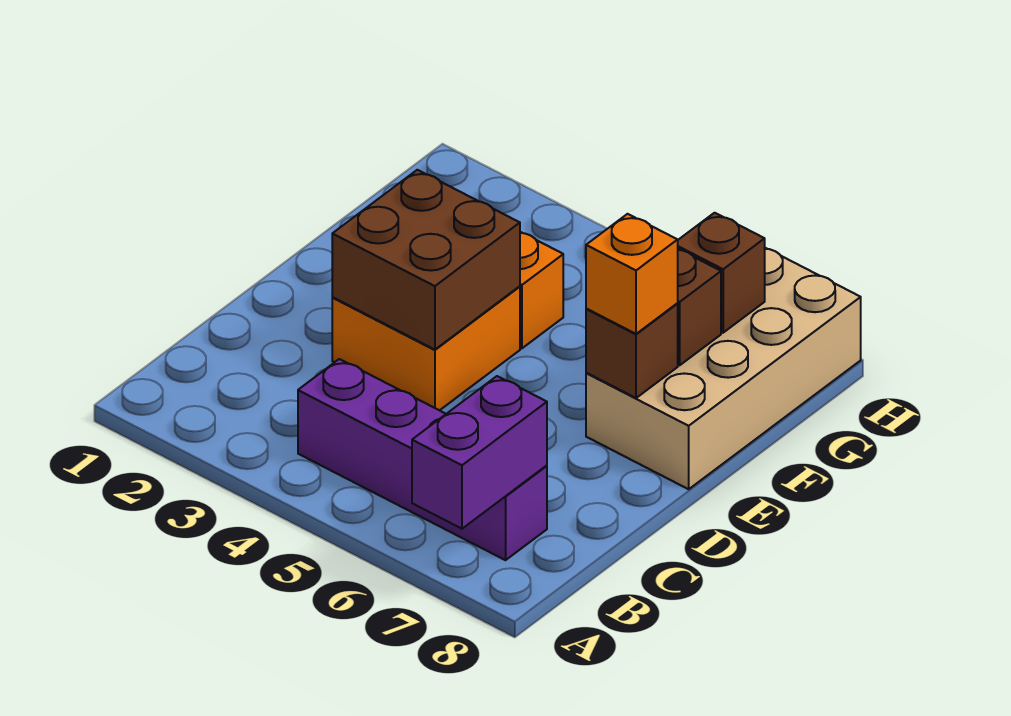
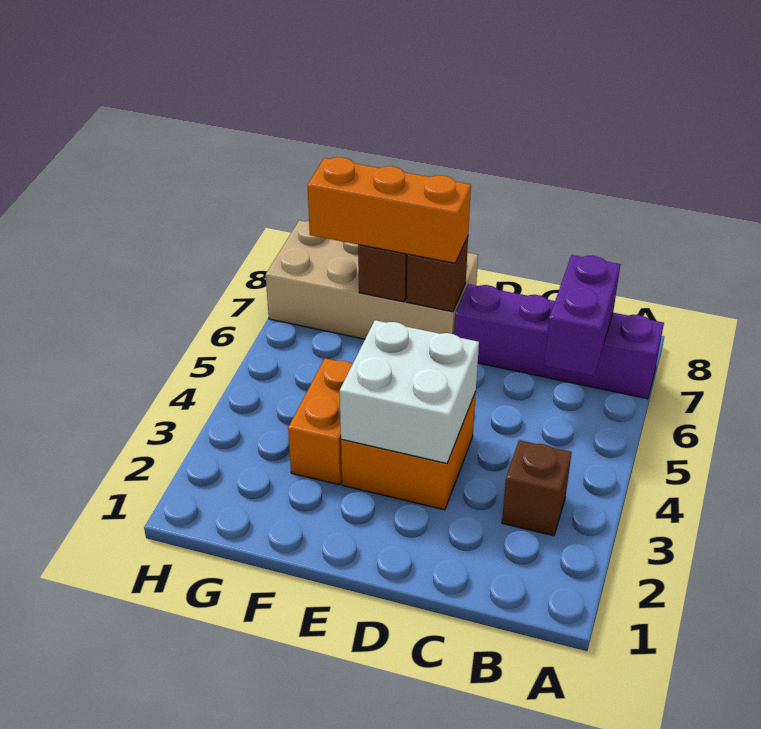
purple 1x2 brick [412,376,547,529] -> purple 1x2 brick turned to [544,255,620,376]
purple 1x4 brick [298,359,547,560] -> purple 1x4 brick turned to [454,284,664,399]
brown 2x2 brick [332,170,520,350] -> white 2x2 brick [340,320,479,463]
orange 1x1 brick [586,214,678,334] -> orange 1x3 brick [308,157,471,263]
brown 1x1 brick [678,213,765,333] -> brown 1x1 brick moved to [502,440,572,536]

